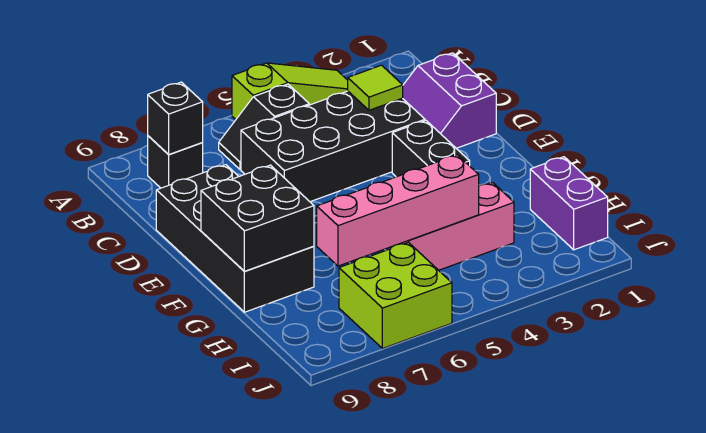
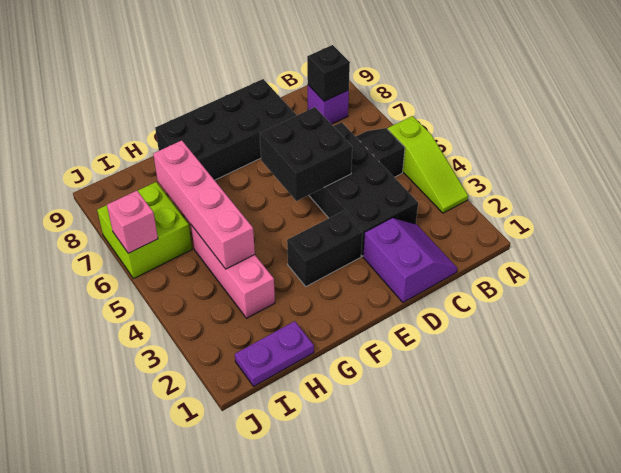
black 1x1 brick [148,136,203,188] -> purple 1x1 brick [308,85,349,124]
purple 2x2 slope [403,53,496,148] -> purple 2x2 slope turned to [363,218,457,302]
lime 1x1 tile [348,65,403,110] -> none
black 2x2 brick [201,165,314,271] -> black 2x2 brick moved to [260,107,352,201]
purple 1x2 brick [530,157,608,250] -> purple 1x2 plate [235,321,314,386]
none -> pink 1x1 brick [107,191,158,253]

